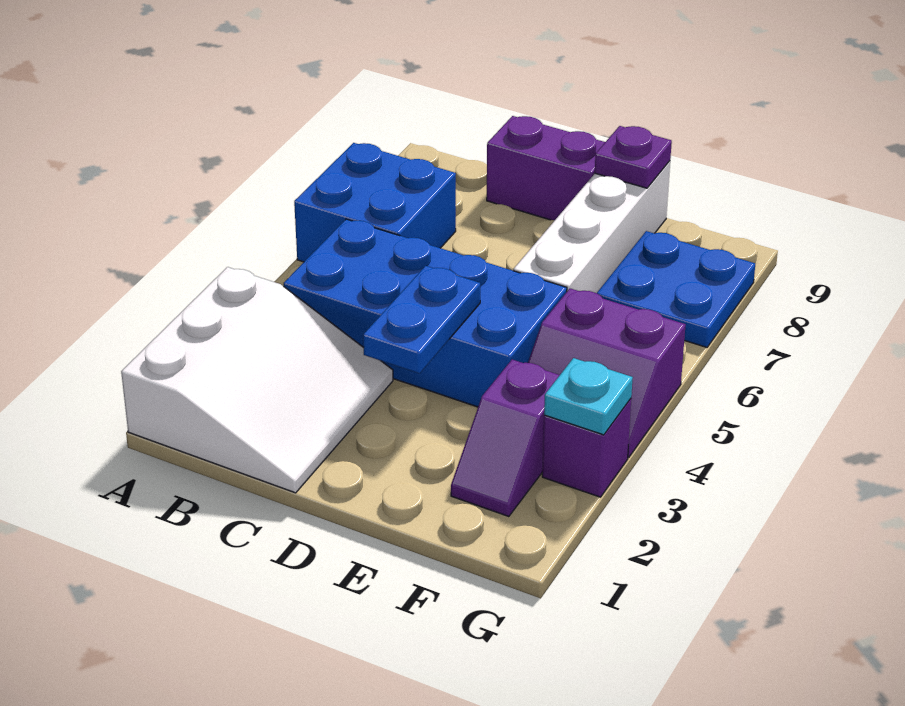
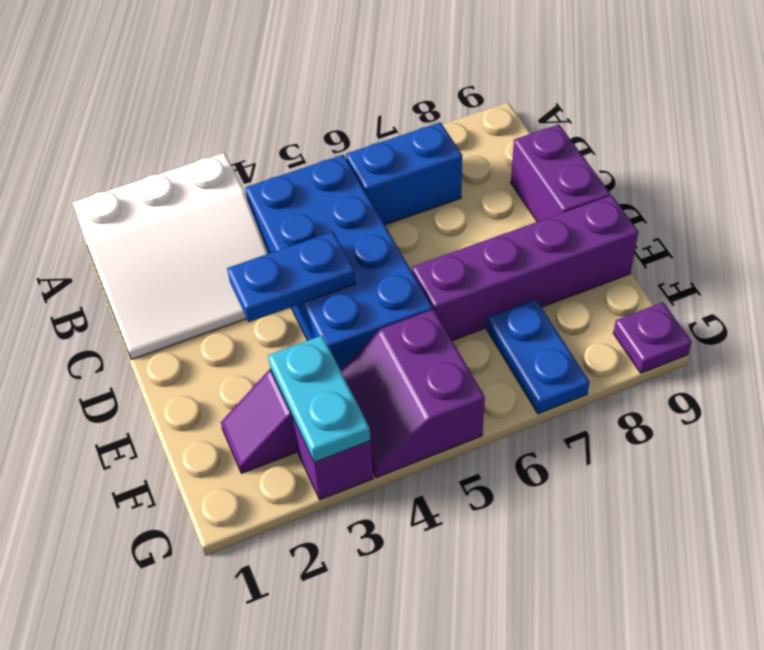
blue 2x2 brick [294,143,456,262] -> blue 1x2 brick [346,122,462,225]
white 1x4 brick [513,161,670,293] -> purple 1x4 brick [412,195,639,341]
purple 1x1 plate [595,126,672,188] -> purple 1x1 plate moved to [613,302,692,373]
blue 2x2 plate [597,231,755,347] -> blue 1x2 plate [487,299,589,414]
cyan 1x1 plate [544,358,633,435] -> cyan 1x2 plate [268,335,370,462]

